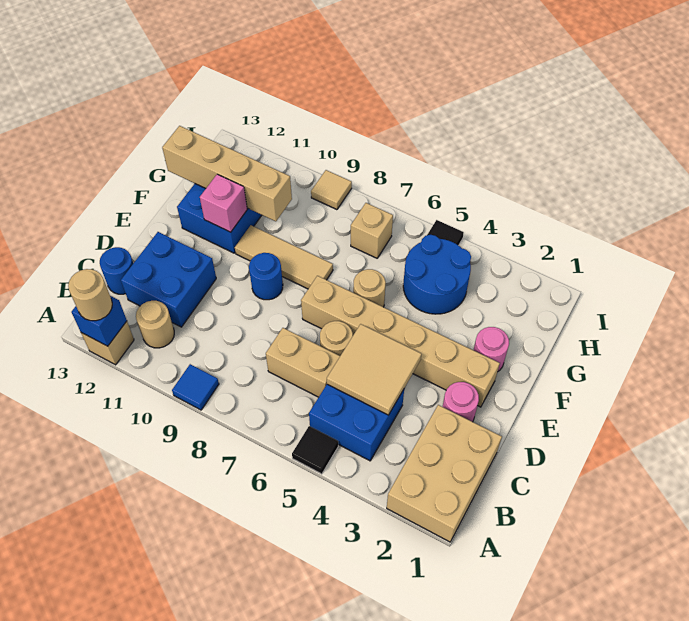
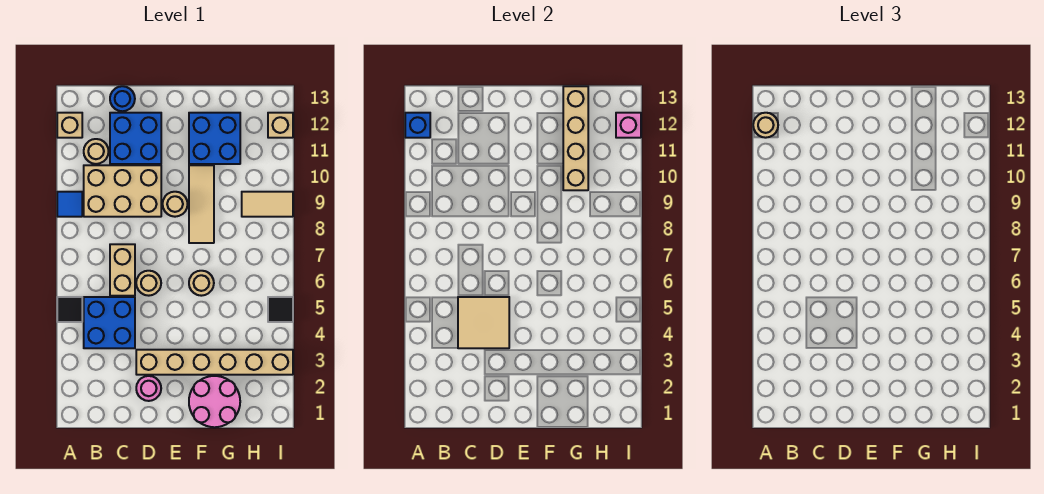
tan 2x3 brick [387,405,502,542] -> tan 2x3 brick moved to [84,165,161,217]
tan 1x6 brick [301,276,500,407] -> tan 1x6 brick turned to [136,350,293,375]
blue 1x1 round brick [249,253,283,300] -> tan 1x1 round brick [163,192,188,217]
pink 1x1 round brick [474,327,509,371] -> pink 2x2 round brick [189,376,240,427]
pink 1x1 brick [200,174,247,232] -> pink 1x1 brick moved to [616,113,641,138]
blue 2x2 round brick [403,235,471,314] -> none
tan 1x1 brick [351,203,393,258] -> tan 1x1 brick moved to [268,113,293,138]
tan 1x1 tile [311,170,352,210] -> tan 1x2 tile [242,192,293,217]

